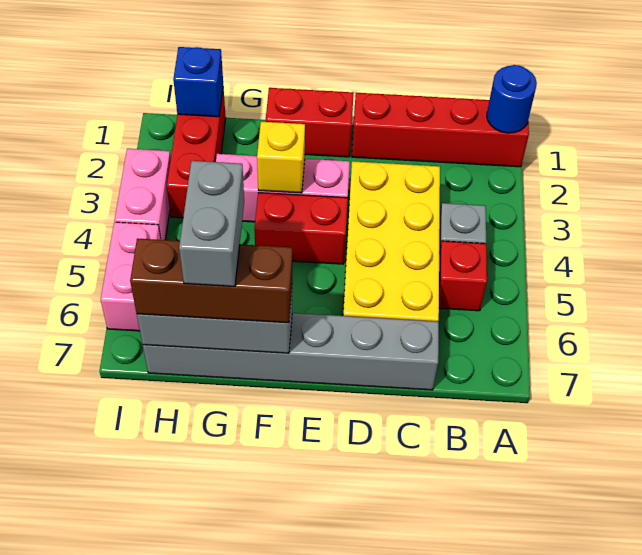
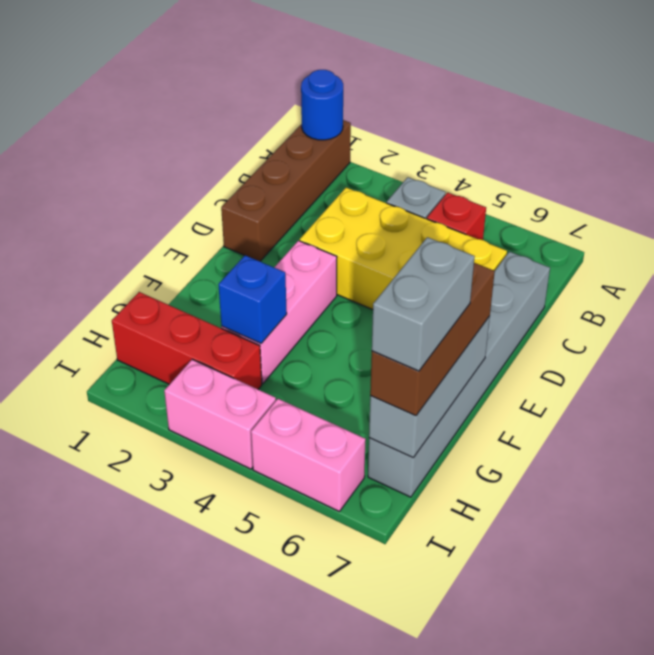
red 1x4 brick [352,93,529,167] -> brown 1x4 brick [221,120,351,261]
red 1x2 brick [266,88,354,157] -> none
red 1x2 brick [254,193,348,264] -> none
yellow 1x1 brick [257,122,305,193] -> none
grey 1x2 brick [179,161,244,287] -> grey 1x2 brick turned to [372,237,475,371]
blue 1x1 brick [173,47,223,117] -> blue 1x1 brick moved to [218,255,287,344]

